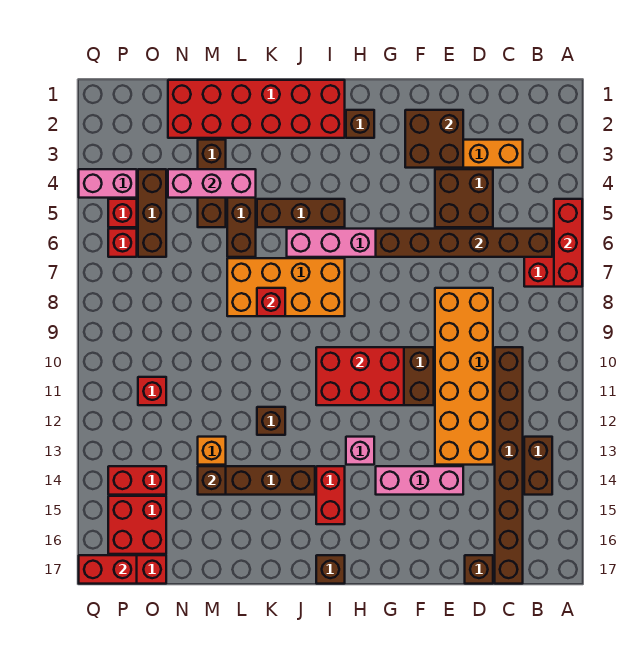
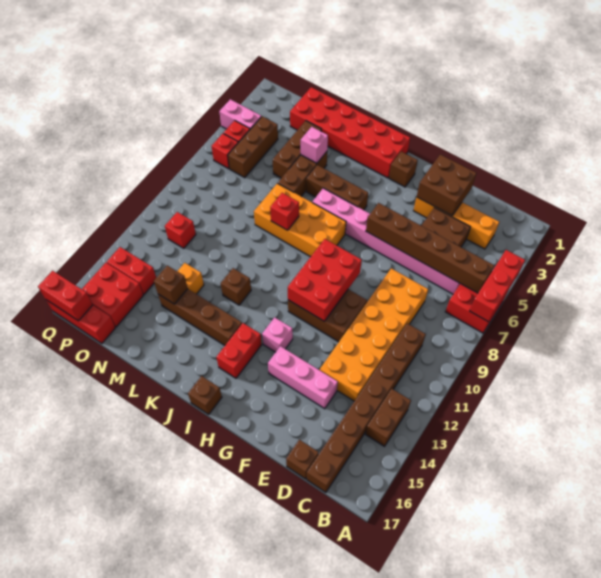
red 2x3 brick [316,347,404,405] -> red 2x3 brick turned to [288,239,362,321]
pink 1x3 brick [168,169,256,198] -> pink 1x1 brick [301,127,328,163]

